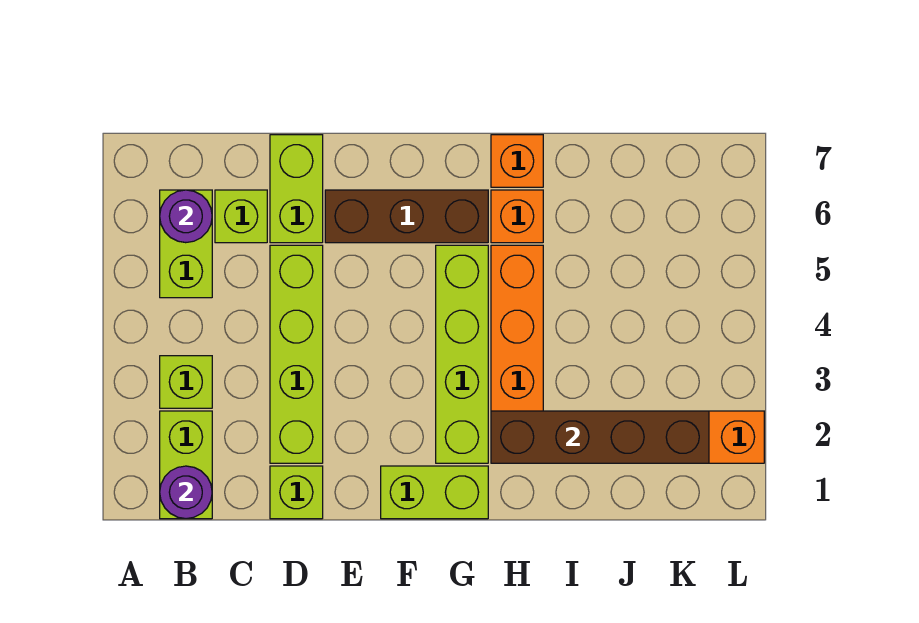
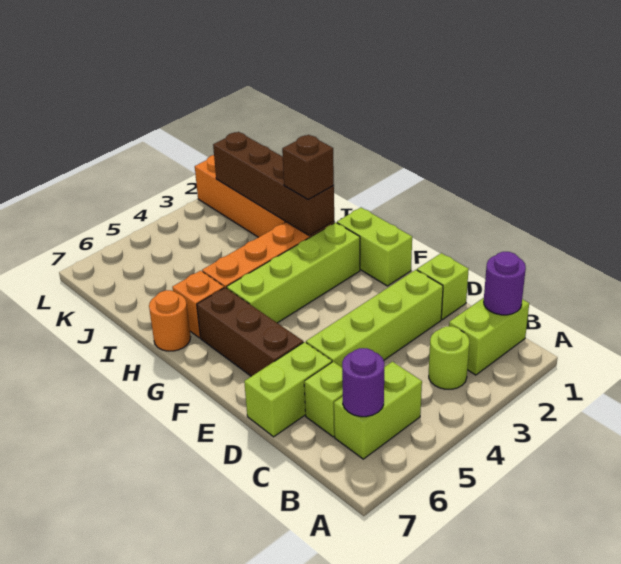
lime 1x1 brick [160,356,212,408] -> lime 1x1 round brick [429,326,469,389]
none -> brown 1x1 brick [282,135,334,200]
orange 1x1 brick [491,135,543,187] -> orange 1x1 round brick [149,290,190,351]

